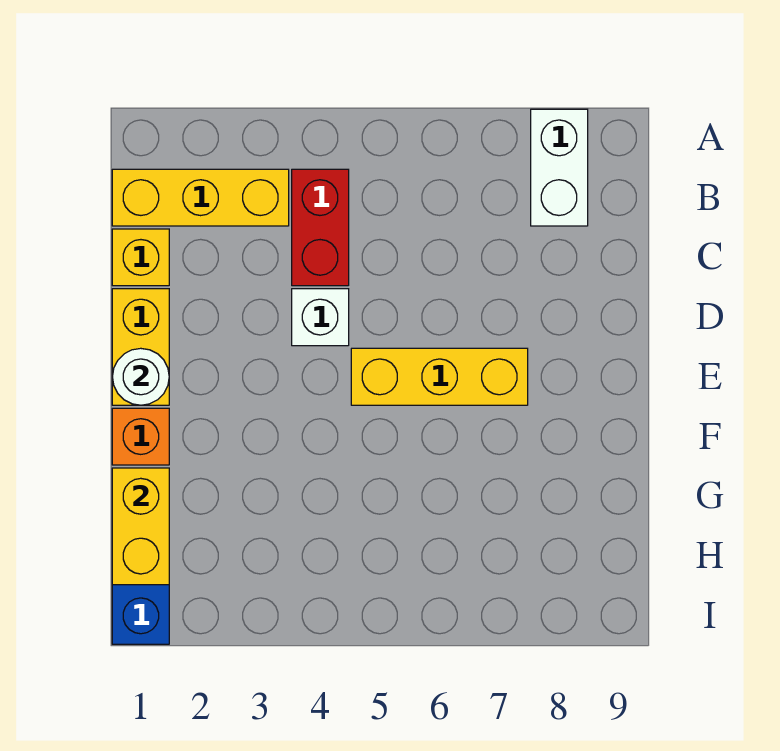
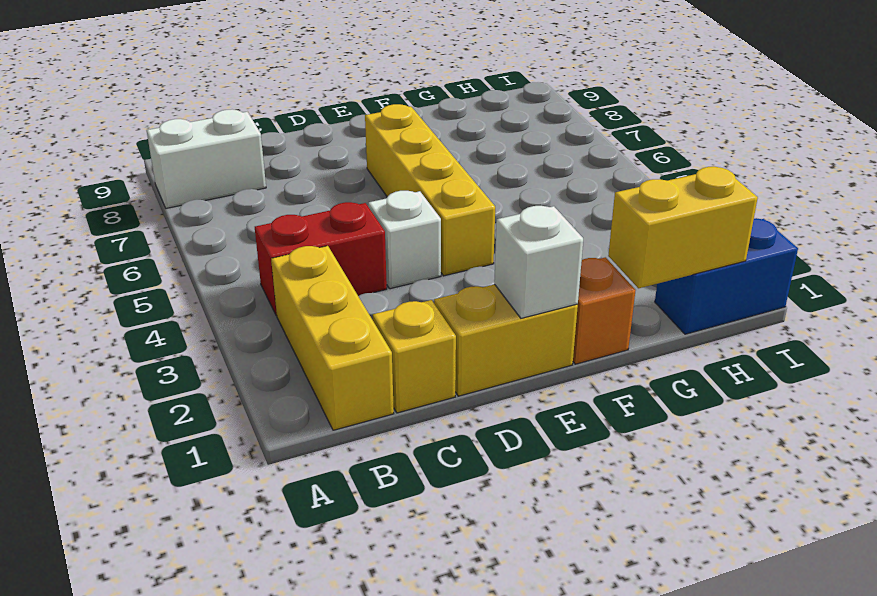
white 1x1 round brick [112,348,169,405] -> white 1x1 brick [494,206,583,318]
yellow 1x3 brick [351,348,528,405] -> yellow 1x4 brick [365,104,495,276]

